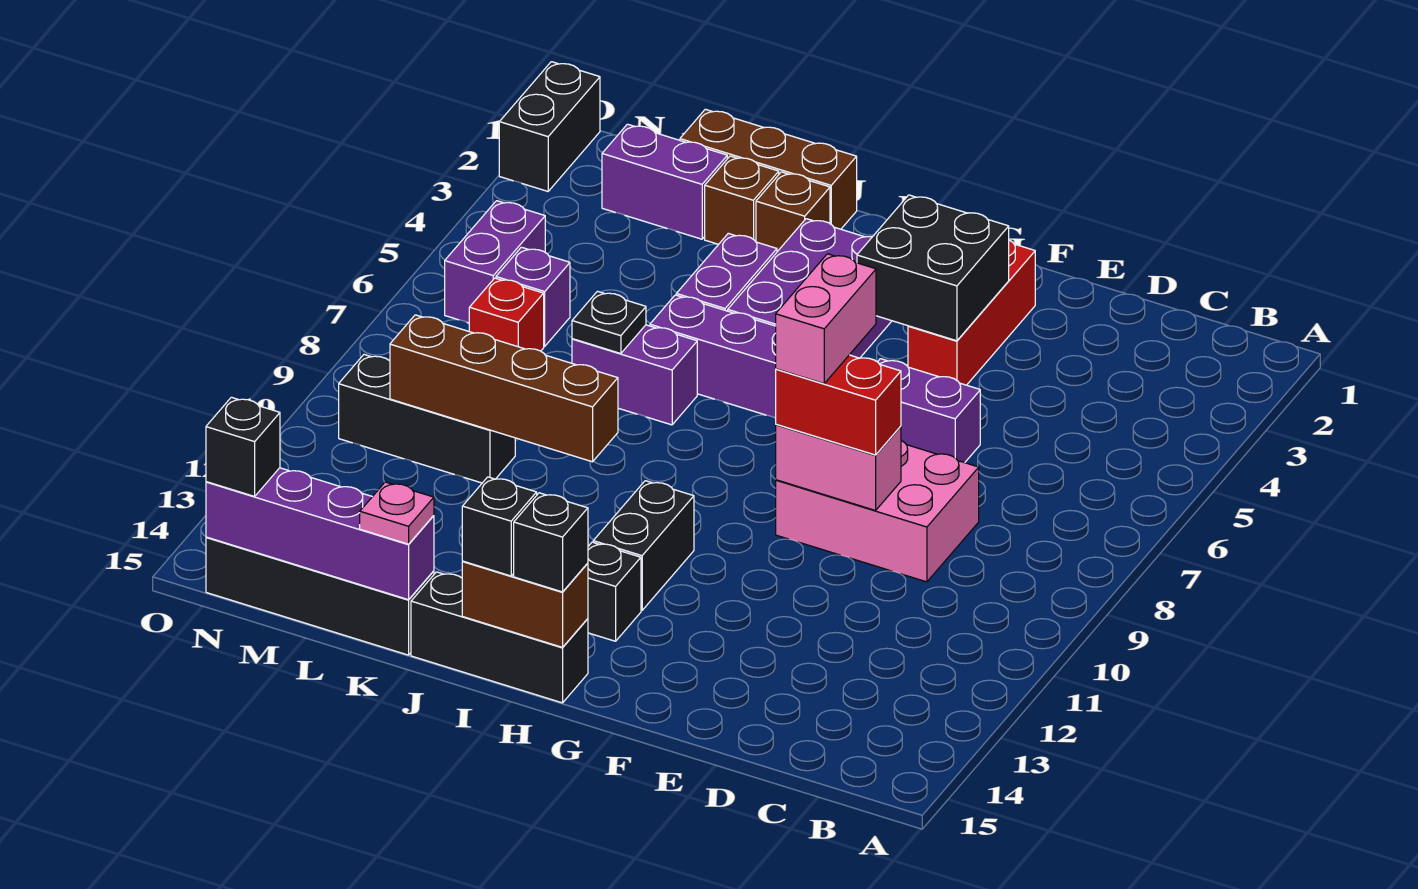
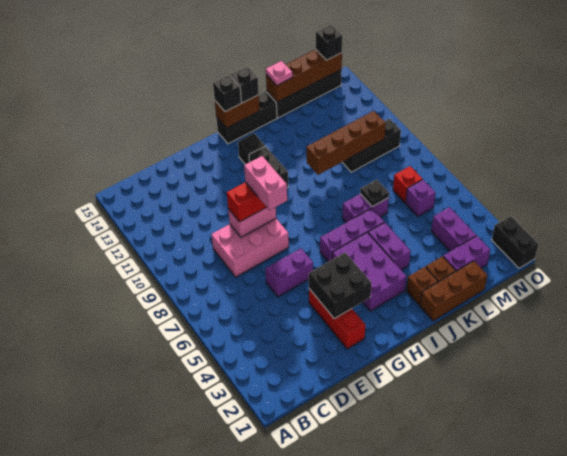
purple 1x4 brick [206,468,434,600] -> brown 1x4 brick [266,49,342,102]
purple 1x2 brick [445,201,545,323] -> purple 1x2 brick moved to [431,207,476,251]

